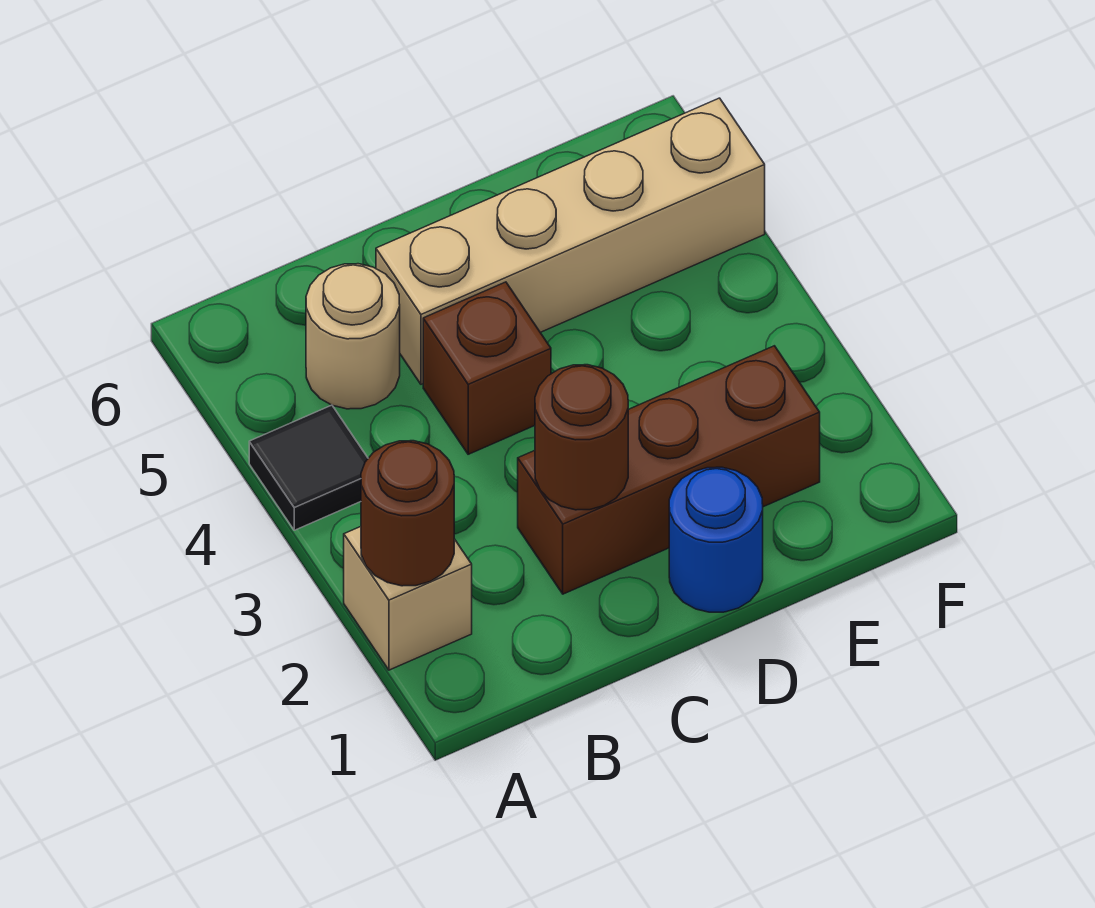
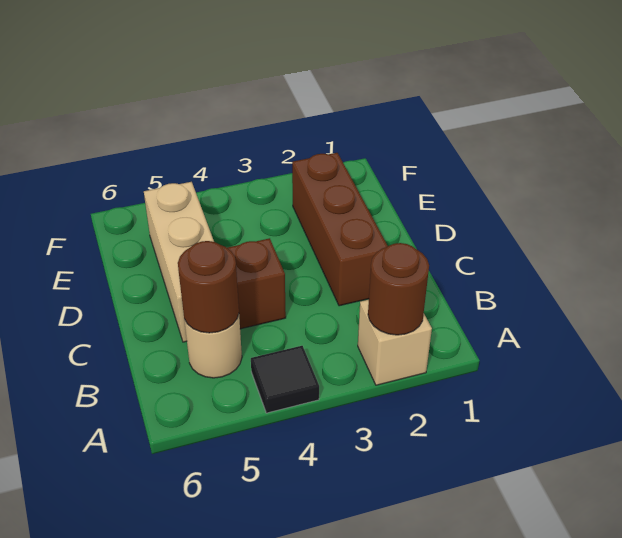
brown 1x1 round brick [535,365,628,510] -> brown 1x1 round brick moved to [178,241,239,333]
tan 1x4 brick [376,98,765,384] -> tan 1x3 brick [144,182,214,342]
blue 1x1 round brick [669,467,763,612] -> none

